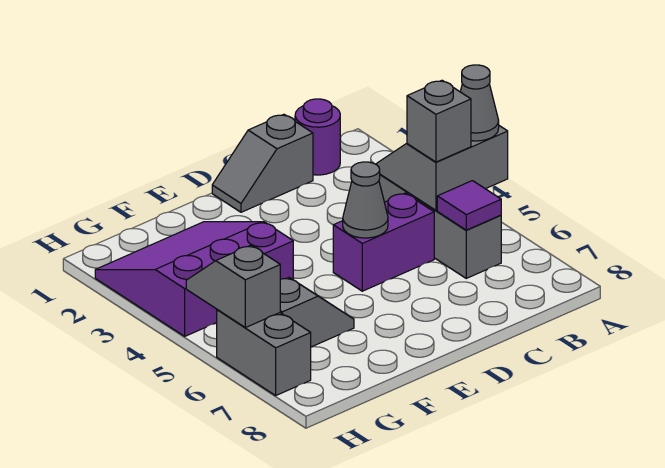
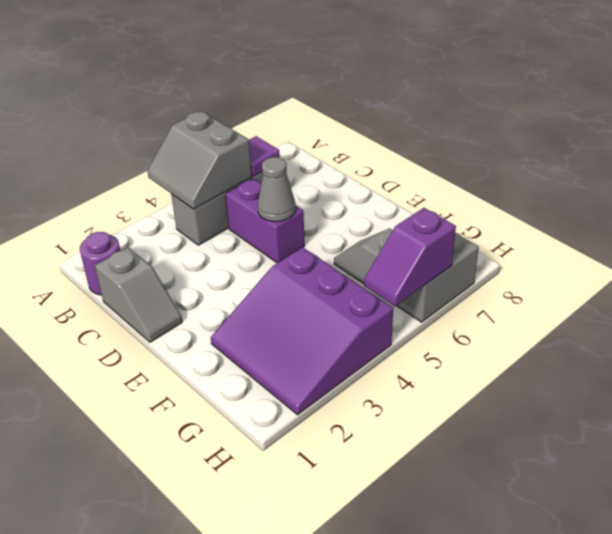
grey 1x1 cone [460,65,499,141] -> none
grey 1x1 brick [407,80,471,162] -> none
grey 1x2 slope [186,245,280,328] -> purple 1x2 slope [364,208,456,306]

